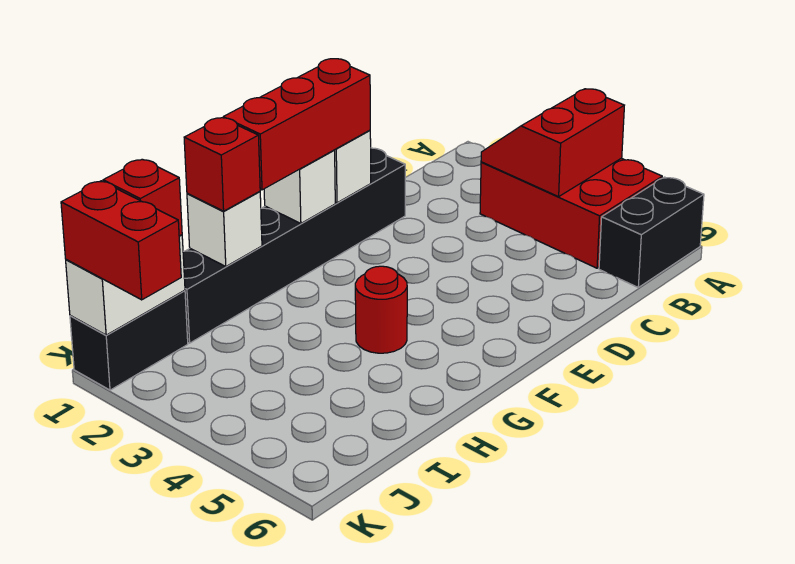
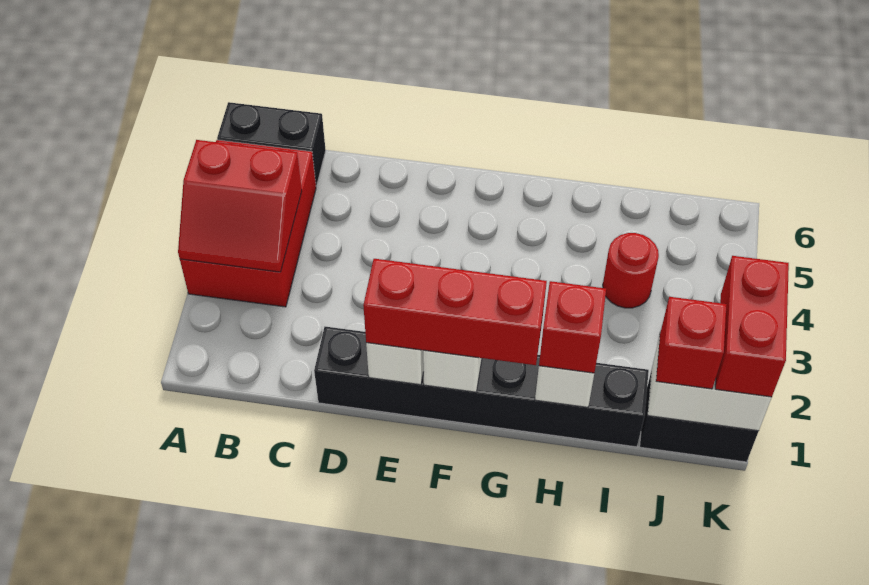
red 1x1 round brick [355,266,407,353] -> red 1x1 round brick moved to [603,233,659,308]

